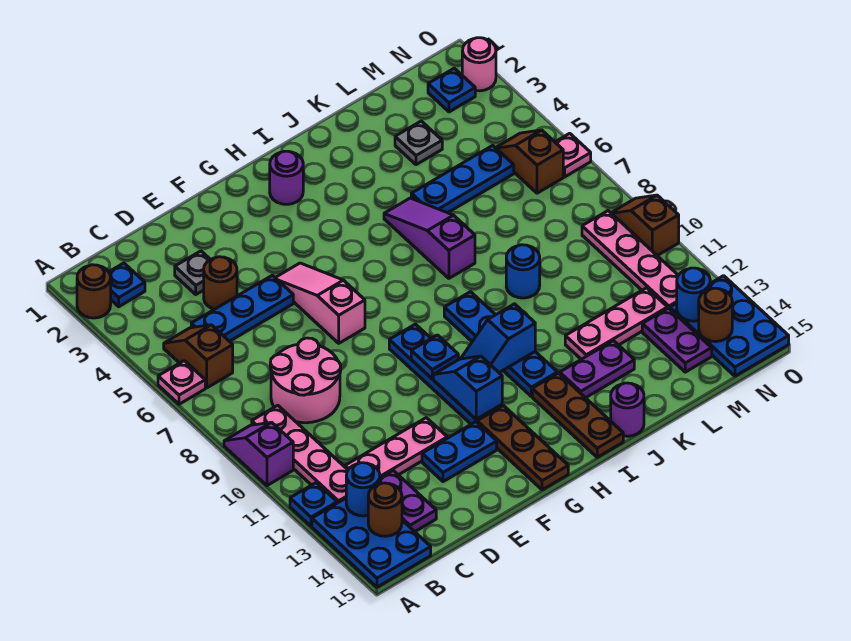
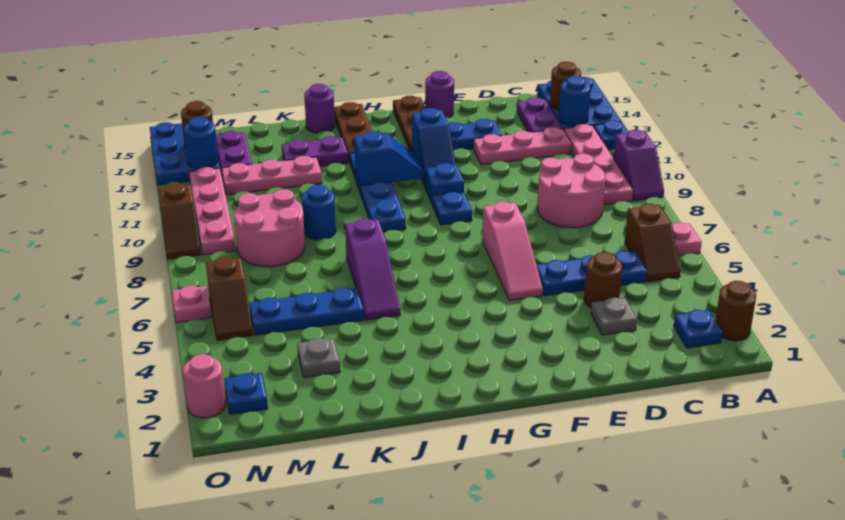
purple 1x1 round brick [270,151,303,204] -> purple 1x1 round brick moved to [425,71,454,118]
none -> pink 2x2 round brick [234,189,305,267]

